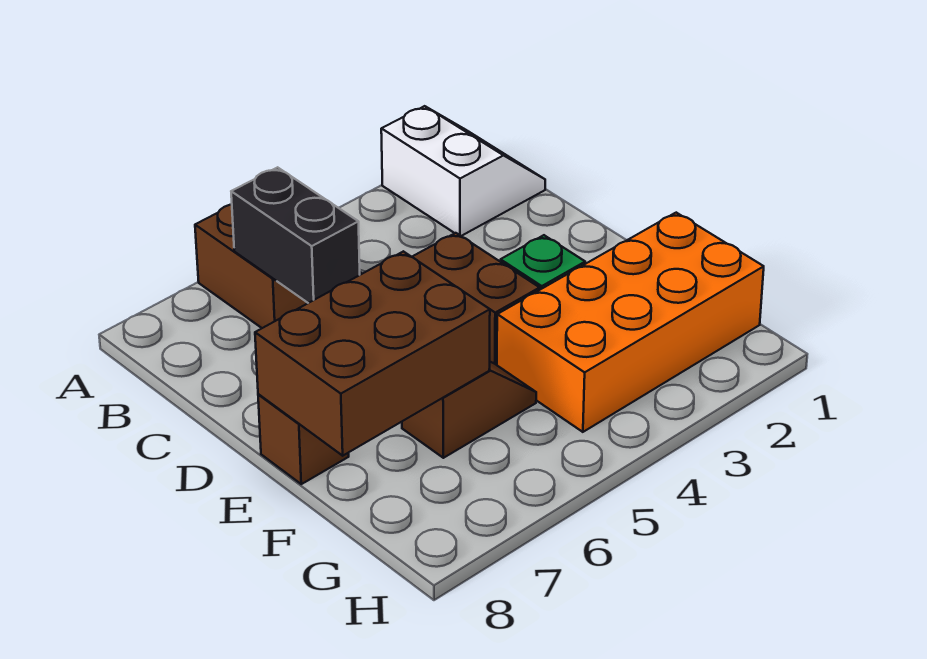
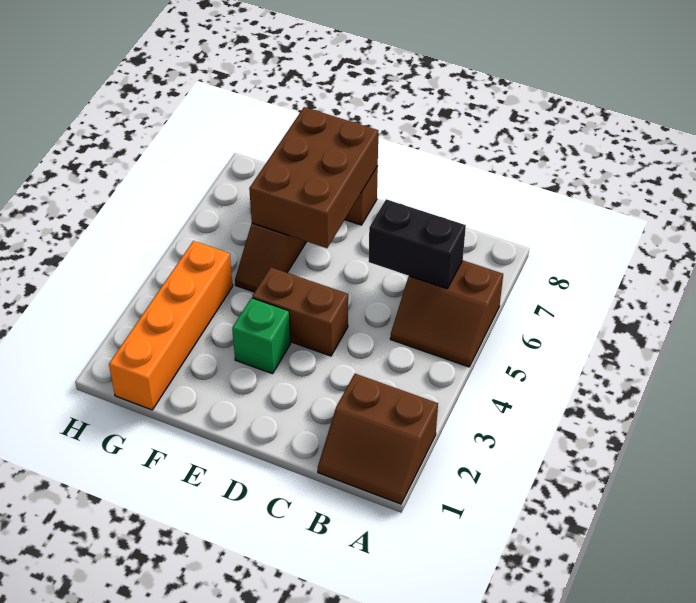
white 2x2 slope [381,106,545,236] -> brown 2x2 slope [318,374,438,504]
orange 2x4 brick [497,213,764,432] -> orange 1x4 brick [109,241,233,410]

